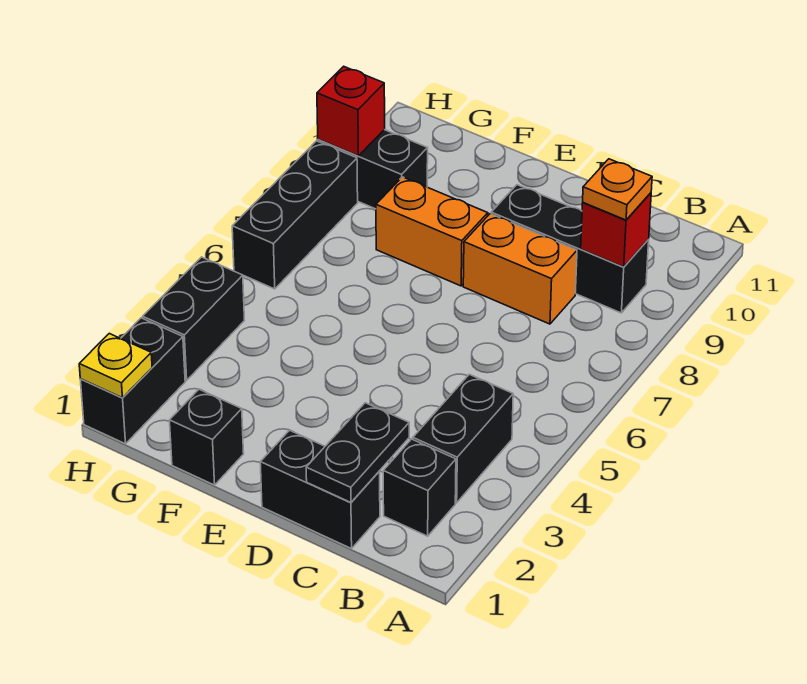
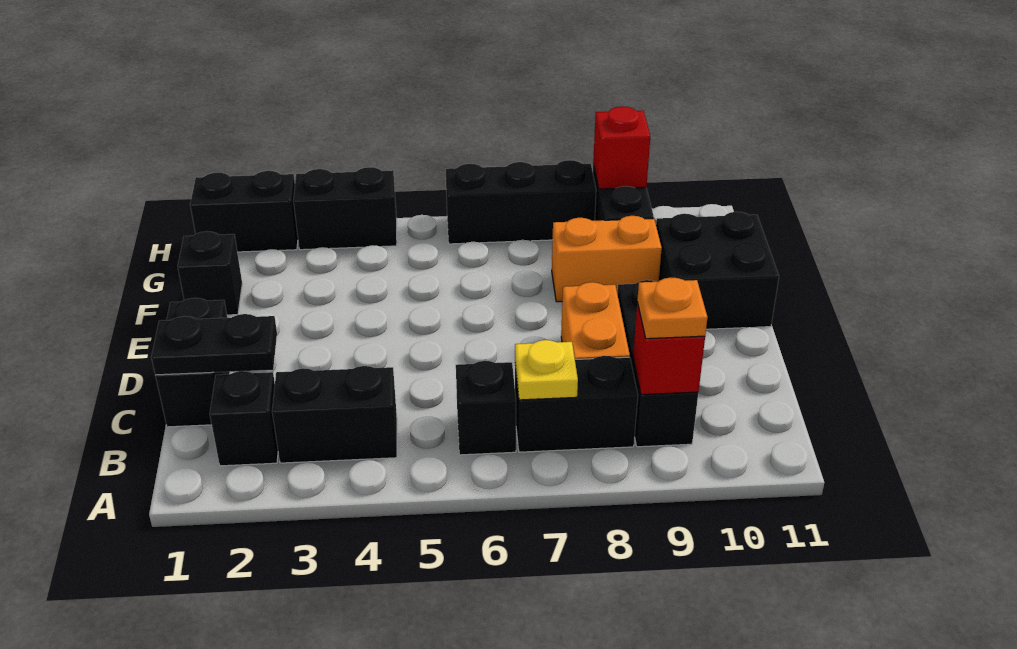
none -> black 1x1 brick [456,361,516,455]
none -> black 1x2 brick [515,356,638,452]
orange 1x2 brick [376,177,488,286] -> orange 1x2 brick turned to [552,216,662,302]
none -> black 2x2 brick [656,212,779,329]
yellow 1x1 plate [79,334,152,398] -> yellow 1x1 plate moved to [515,340,578,400]

